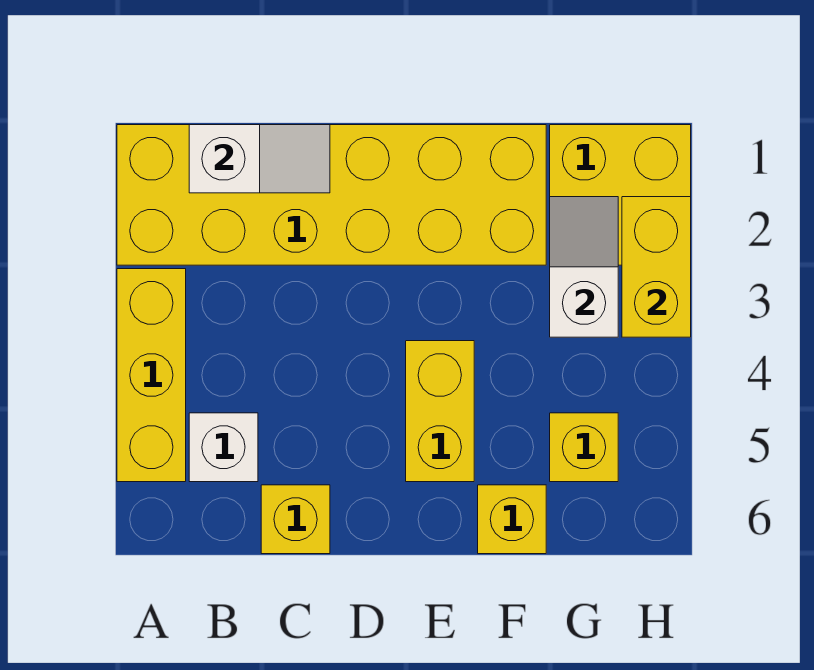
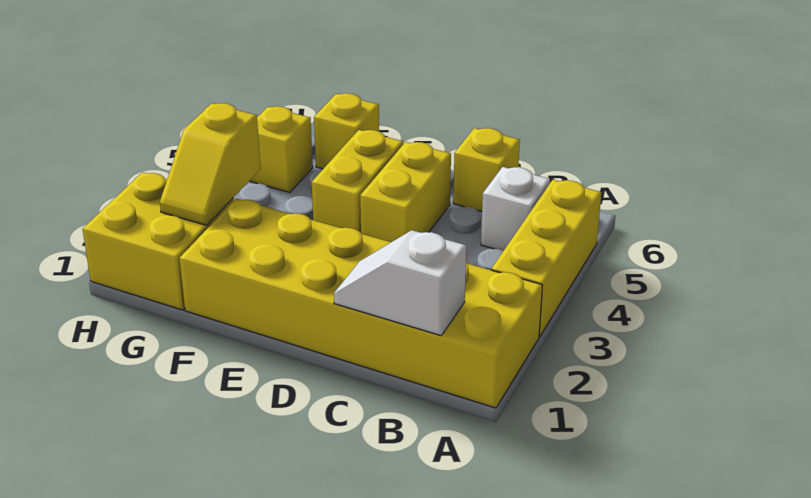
white 1x2 slope [550,197,618,337] -> yellow 1x2 slope [160,103,260,225]
yellow 1x2 brick [622,197,691,337] -> yellow 1x2 brick moved to [360,142,451,242]

